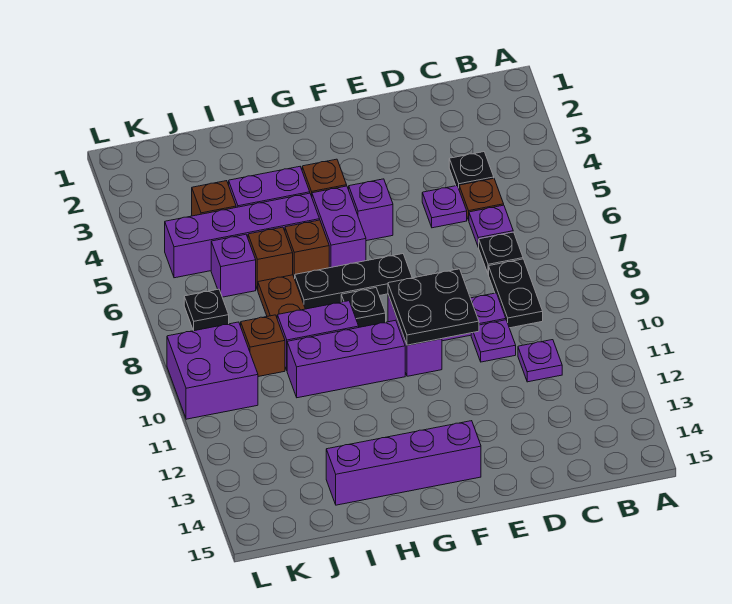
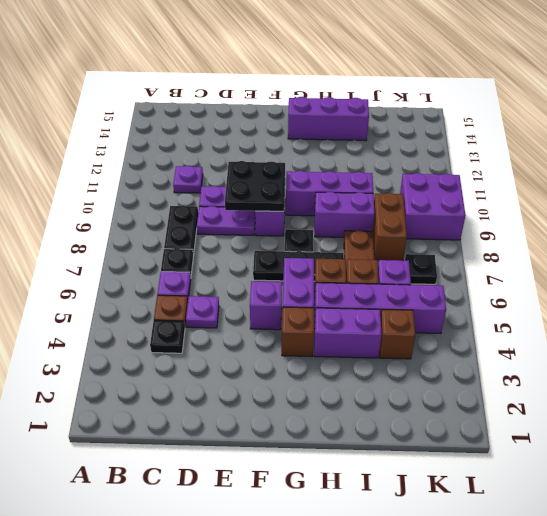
purple 1x4 brick [326,421,481,505] -> purple 1x3 brick [288,97,369,141]
brown 1x1 brick [241,315,285,377] -> brown 1x2 brick [373,193,407,261]

